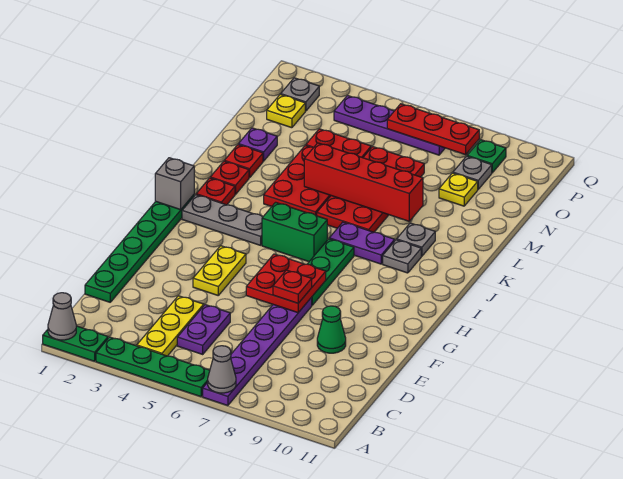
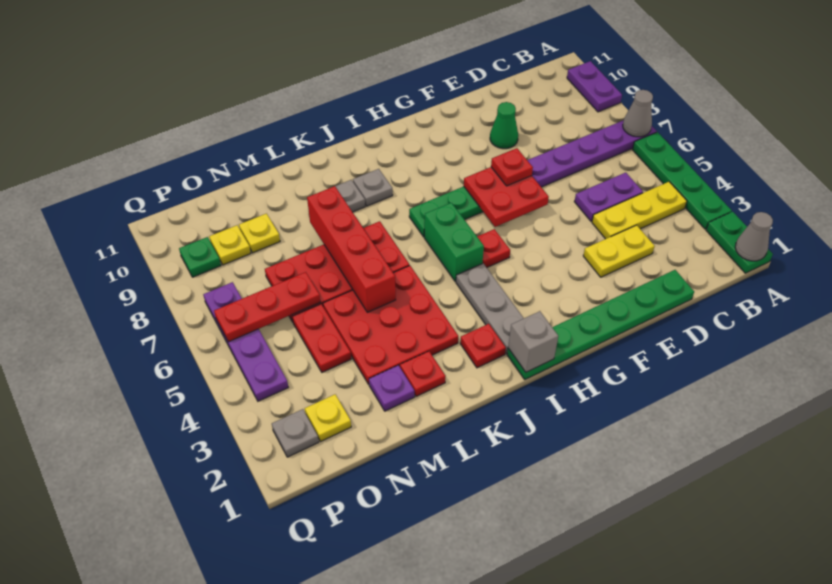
yellow 1x2 plate [193,246,246,295] -> yellow 1x2 plate moved to [583,225,655,277]
purple 1x2 plate [329,222,395,264] -> purple 1x2 plate moved to [567,61,622,112]
red 1x1 plate [210,161,249,194] -> red 1x1 plate moved to [477,229,510,268]
red 2x3 plate [264,145,331,216] -> red 3x3 plate [323,265,458,384]
grey 1x1 plate [453,156,492,189] -> yellow 1x1 plate [209,225,251,265]
red 1x3 plate [387,104,479,155] -> red 1x3 plate turned to [214,272,320,342]

